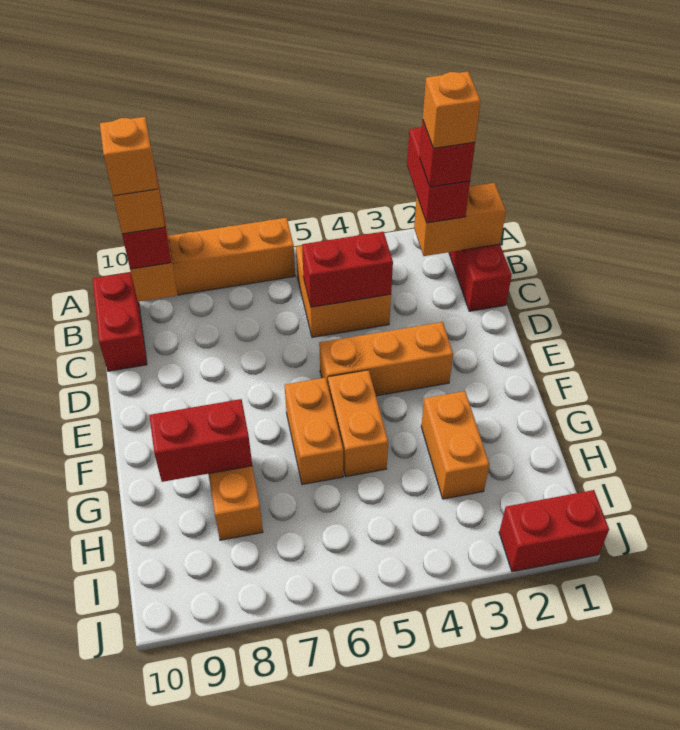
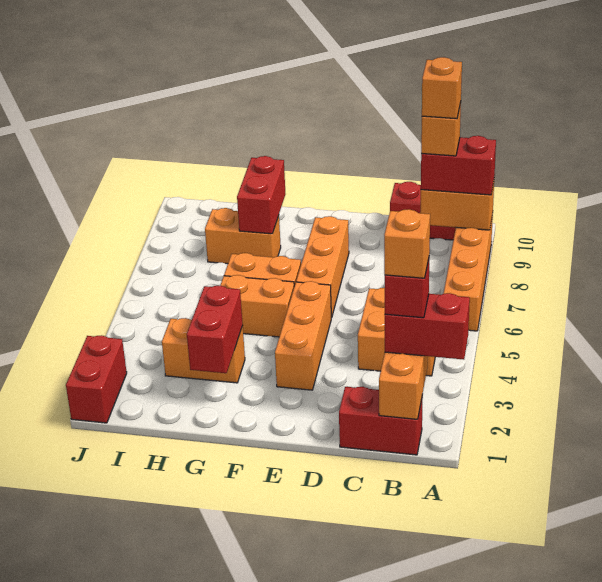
red 1x2 brick [302,232,393,307] -> red 1x2 brick moved to [187,286,243,373]
none -> orange 1x3 brick [296,216,349,318]

